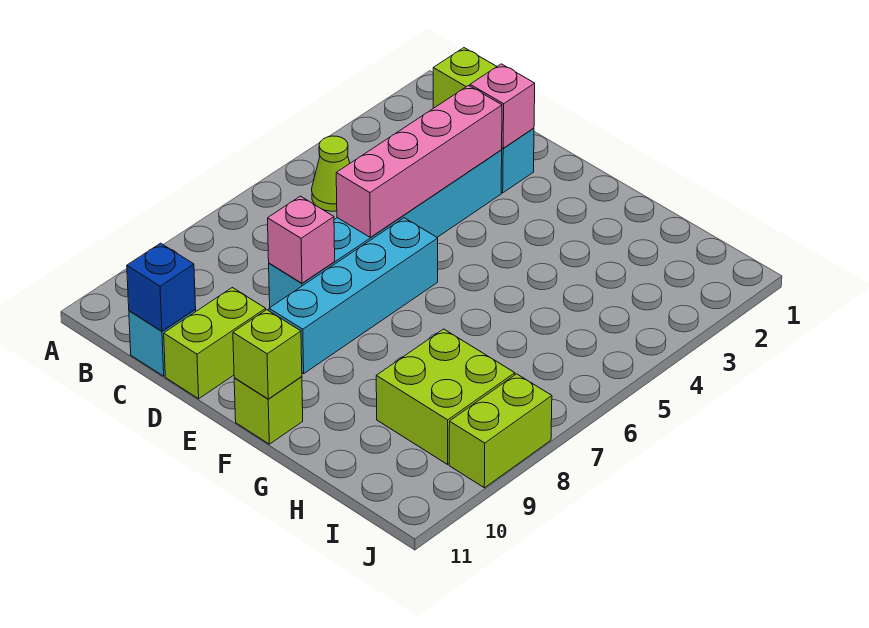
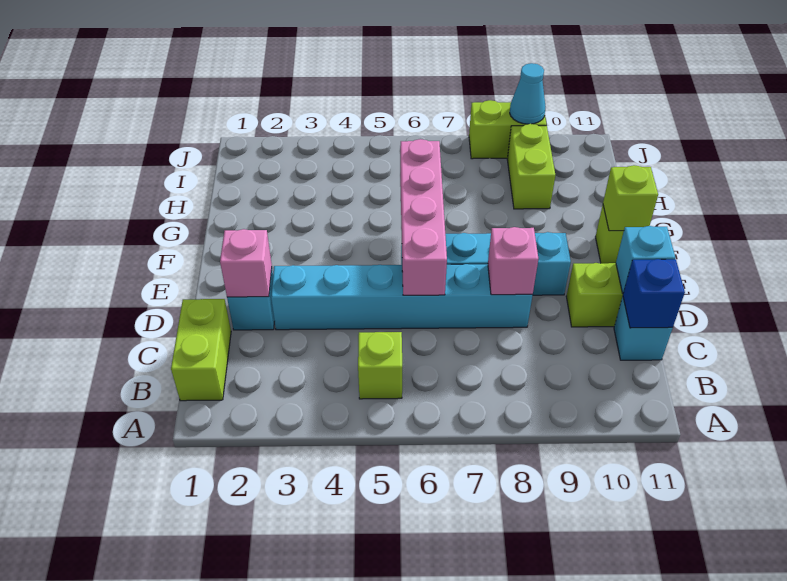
lime 1x1 cone [312,136,350,211] -> lime 1x1 brick [358,332,402,399]
pink 1x4 brick [336,86,502,238] -> pink 1x4 brick turned to [400,139,447,295]
none -> cyan 1x1 brick [616,226,675,293]
lime 2x2 brick [376,329,515,464] -> lime 1x2 brick [507,124,556,209]
none -> cyan 1x1 cone [510,63,546,124]

